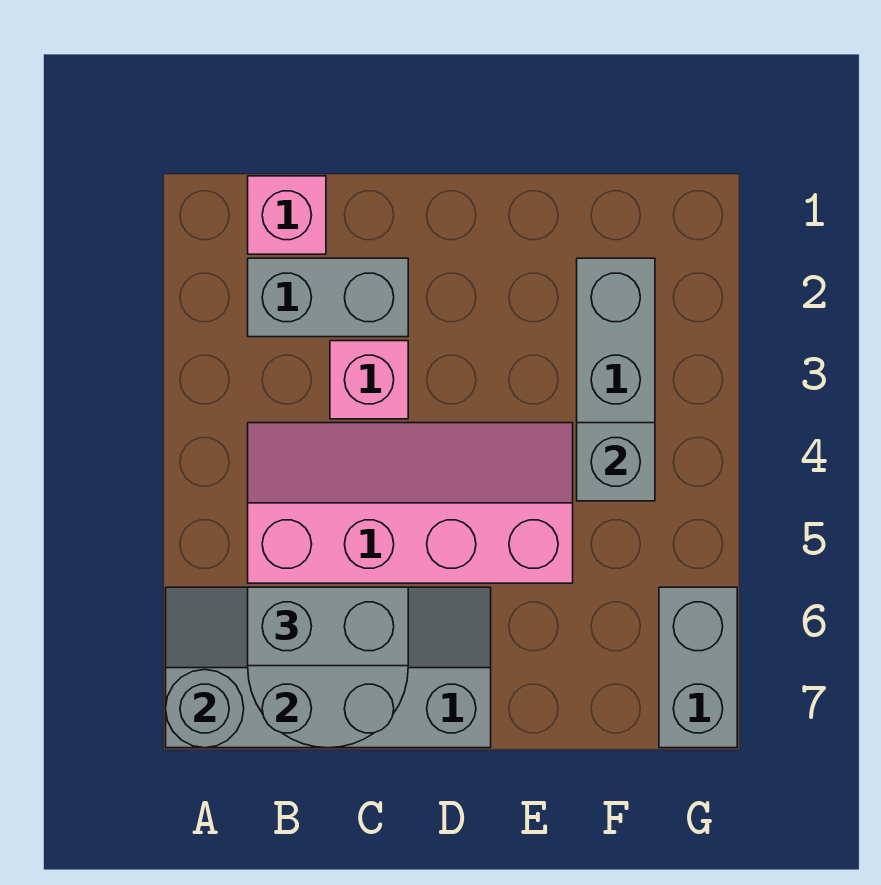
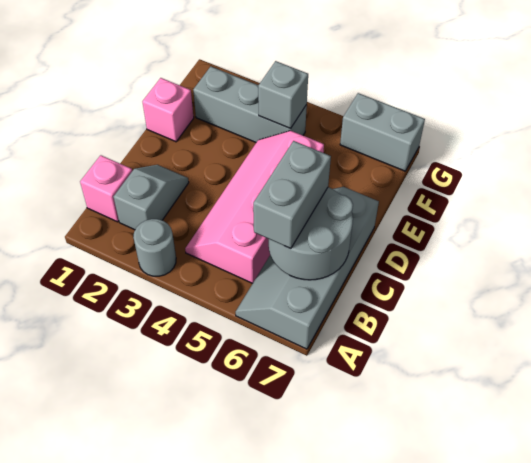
grey 1x1 round brick [166,670,244,748] -> grey 1x1 round brick moved to [133,219,176,276]
grey 1x2 brick [248,258,408,337] -> grey 1x2 slope [114,165,189,230]
pink 1x1 brick [330,341,408,419] -> pink 1x1 brick moved to [142,78,194,142]

